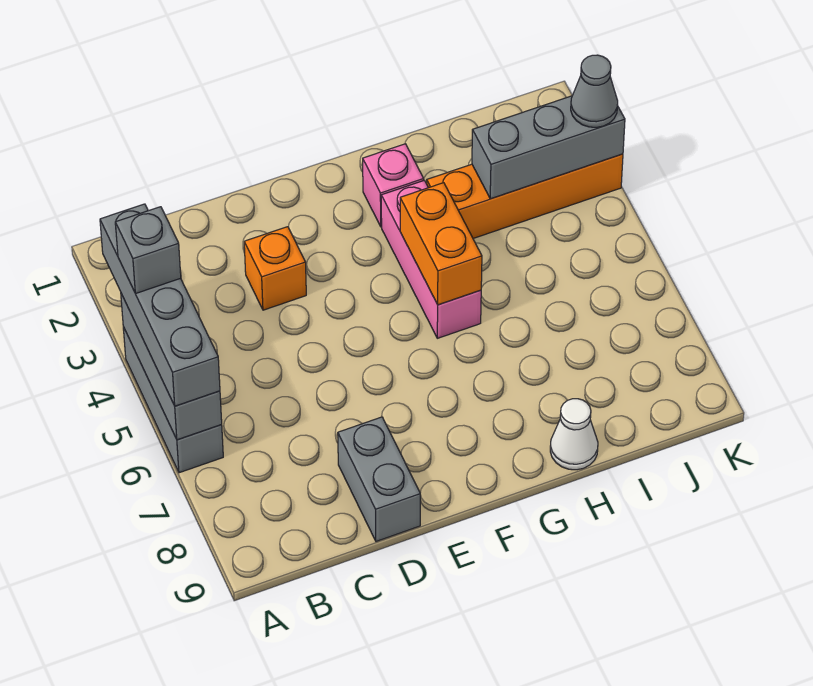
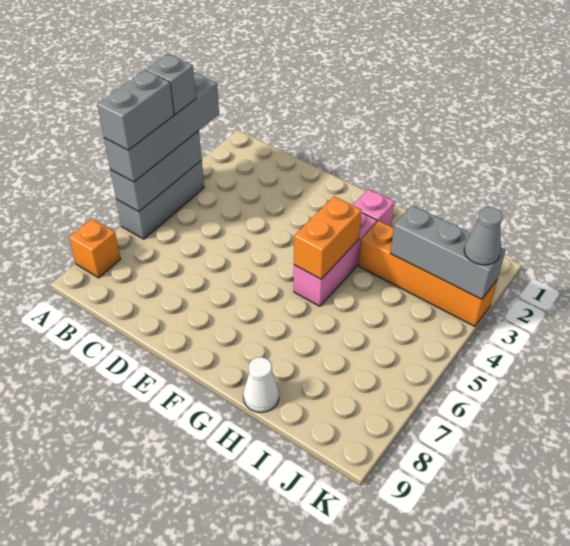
orange 1x1 brick [244,227,306,310] -> orange 1x1 brick moved to [69,219,121,278]
grey 1x2 brick [338,417,420,541] -> grey 1x2 brick moved to [97,70,174,150]

